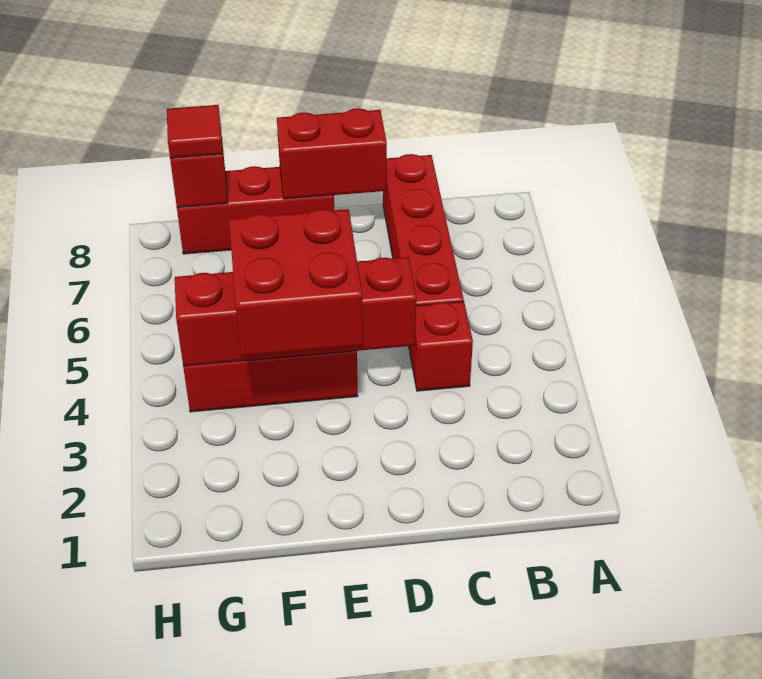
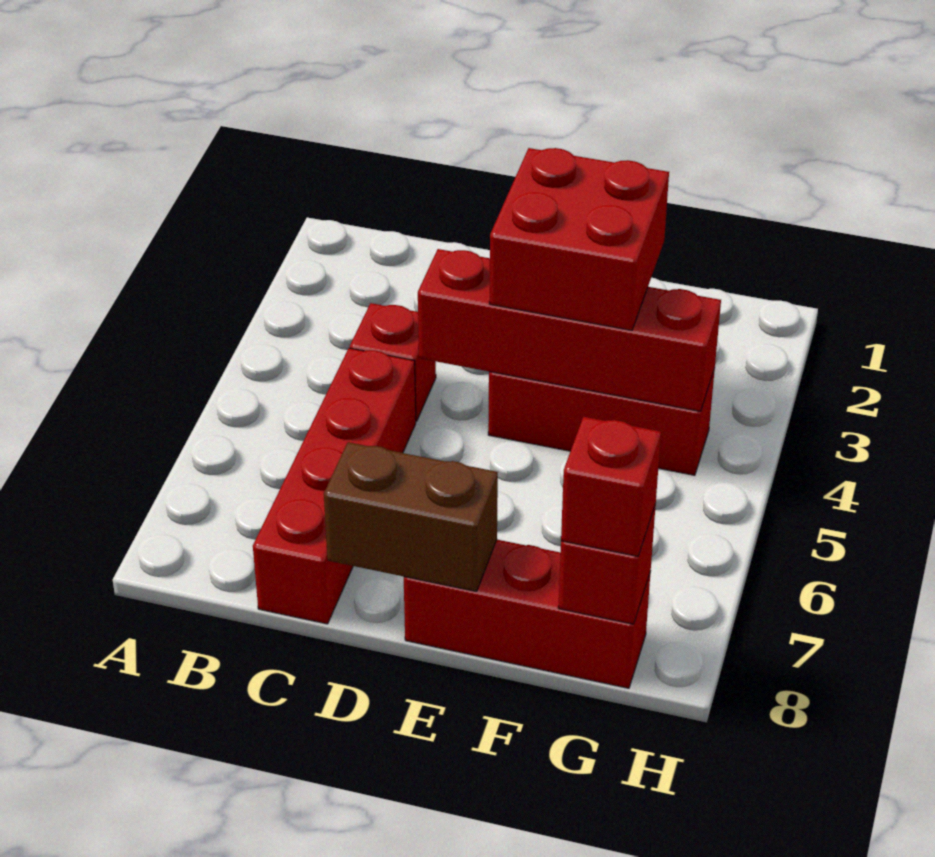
red 1x2 brick [277,108,387,199] -> brown 1x2 brick [324,442,498,592]
red 1x1 tile [167,105,223,158] -> red 1x1 brick [561,417,661,556]

